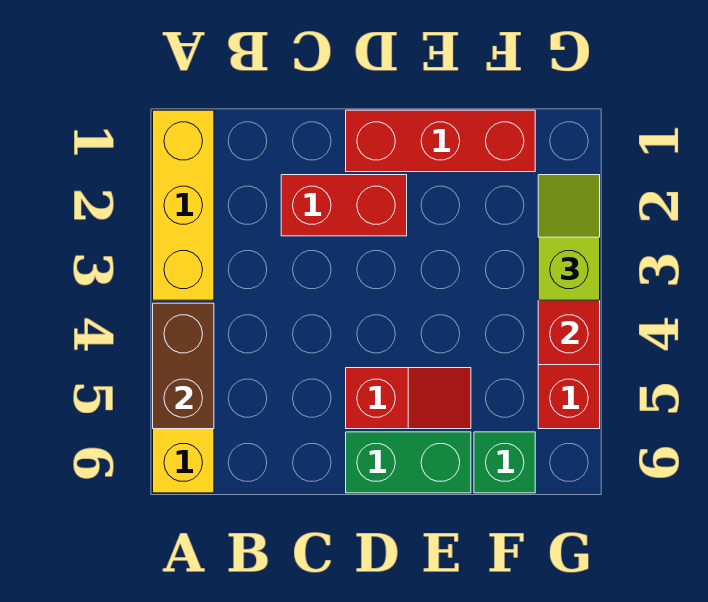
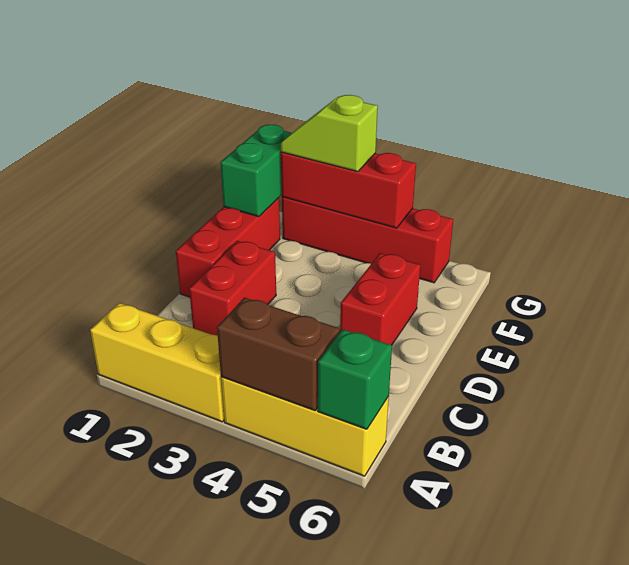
red 1x2 slope [346,368,471,429] -> red 1x2 brick [340,253,421,345]
green 1x2 brick [346,432,471,493] -> green 1x2 brick moved to [221,125,292,217]
green 1x1 brick [474,432,535,493] -> green 1x1 brick moved to [318,329,392,429]

